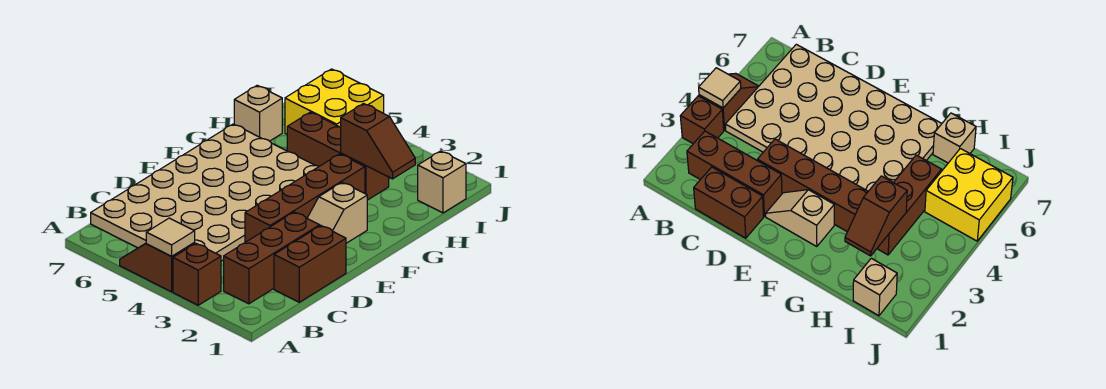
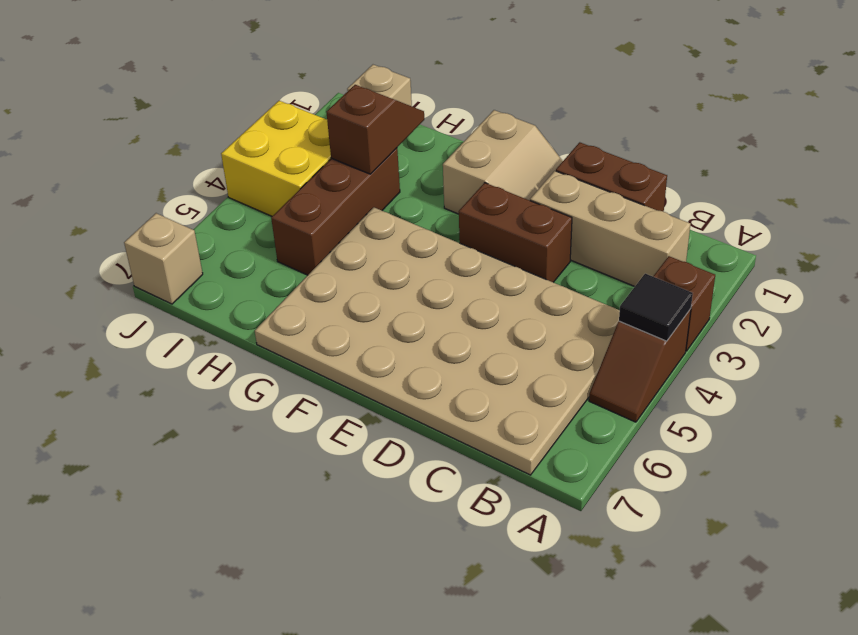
tan 1x1 tile [146,218,195,256] -> black 1x1 tile [619,274,693,341]
brown 1x3 brick [224,212,320,304] -> tan 1x3 brick [530,171,691,286]
brown 1x4 brick [245,154,365,242] -> brown 1x2 brick [459,183,572,282]
tan 1x2 slope [307,182,367,243] -> tan 2x2 slope [443,110,563,214]
tan 1x1 brick [234,85,282,141] -> tan 1x1 brick moved to [124,213,203,304]
yellow 2x2 brick [285,69,384,134] -> yellow 2x2 brick moved to [221,101,331,216]

